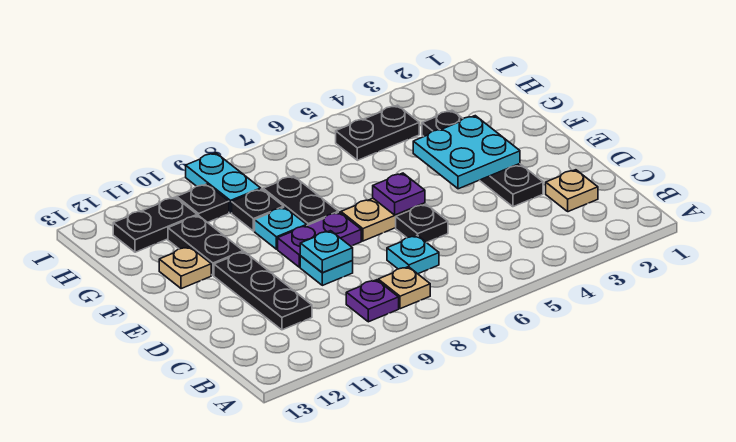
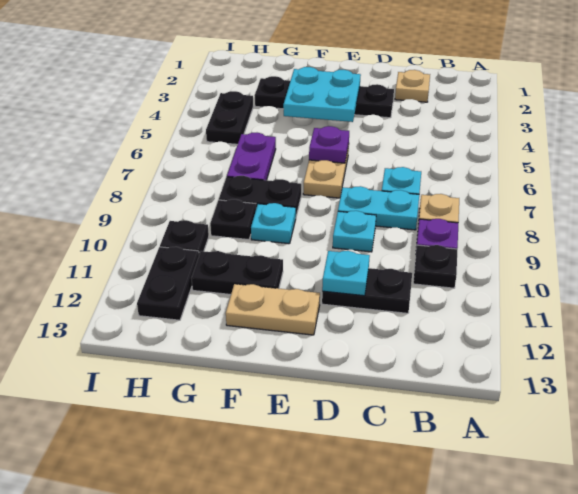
black 1x3 plate [214,252,312,330] -> black 1x2 plate [322,268,412,313]
black 1x1 plate [396,204,448,243] -> black 1x1 plate moved to [413,245,457,288]
cyan 1x1 plate [300,231,353,273] -> cyan 1x1 plate moved to [322,251,370,296]
purple 1x2 plate [278,212,361,267] -> purple 1x2 plate moved to [227,133,276,180]
tan 1x1 plate [159,247,211,289] -> tan 1x2 plate [226,284,320,335]
cyan 1x2 plate [186,153,261,213] -> cyan 1x2 plate moved to [338,186,419,230]

